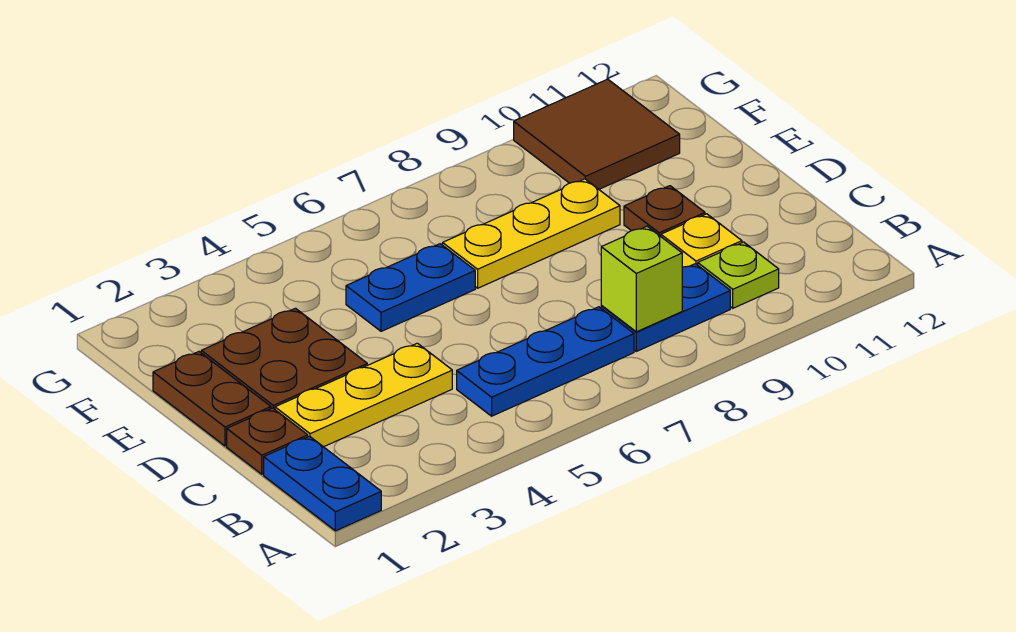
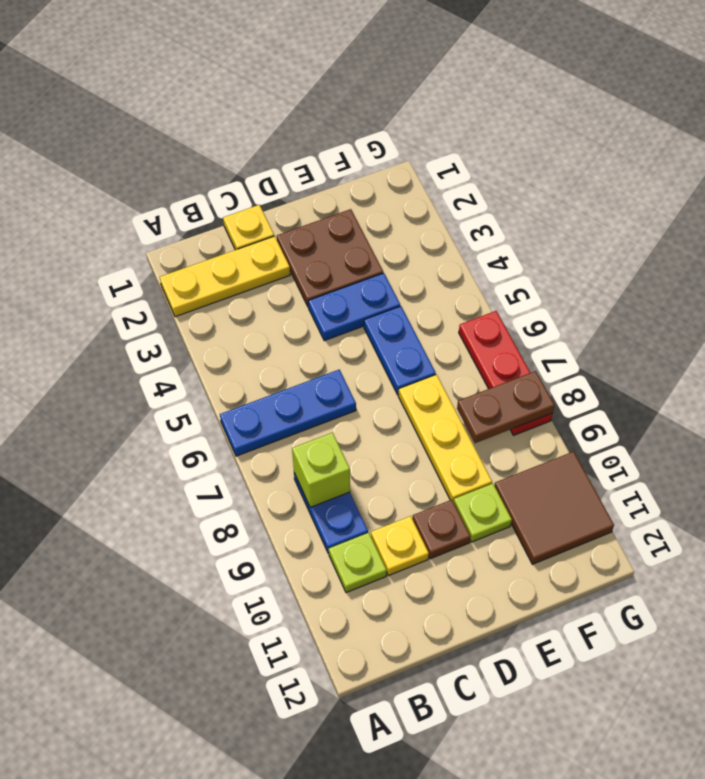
blue 1x2 plate [264,436,381,531] -> blue 1x2 plate moved to [308,273,400,341]
blue 1x3 plate [457,307,634,416] -> blue 1x3 plate turned to [220,370,356,456]
brown 1x1 plate [227,408,308,474] -> yellow 1x1 plate [223,205,274,250]
yellow 1x3 plate [275,343,452,447] -> yellow 1x3 plate turned to [160,236,290,317]
brown 1x2 plate [153,352,271,446] -> brown 1x2 plate moved to [457,371,555,443]
none -> lime 1x1 plate [454,484,512,542]
none -> red 1x3 plate [459,311,553,435]

